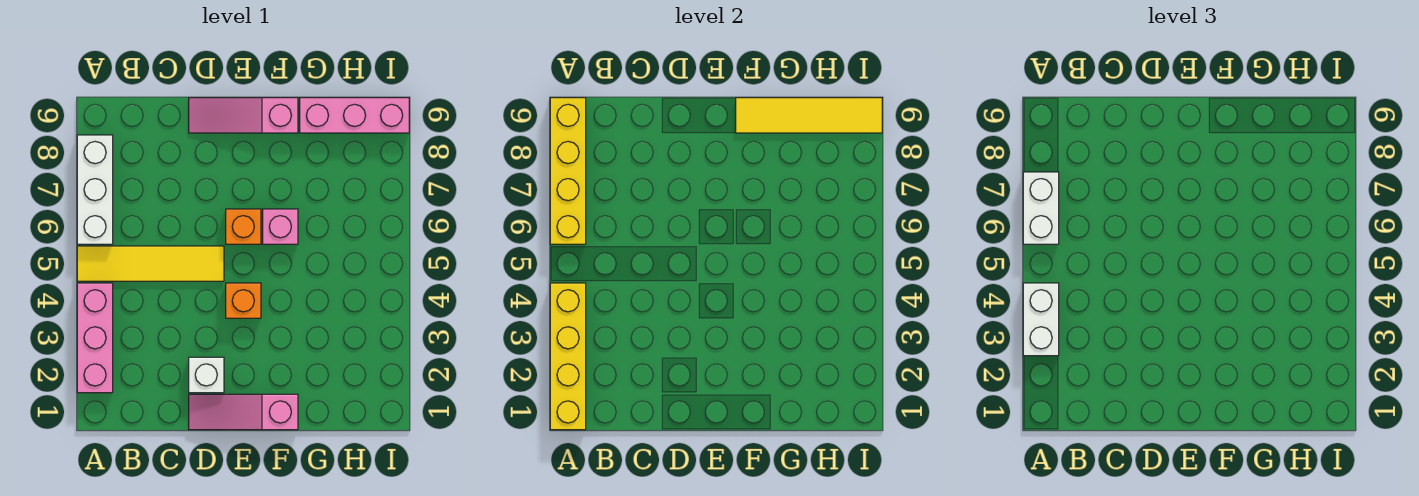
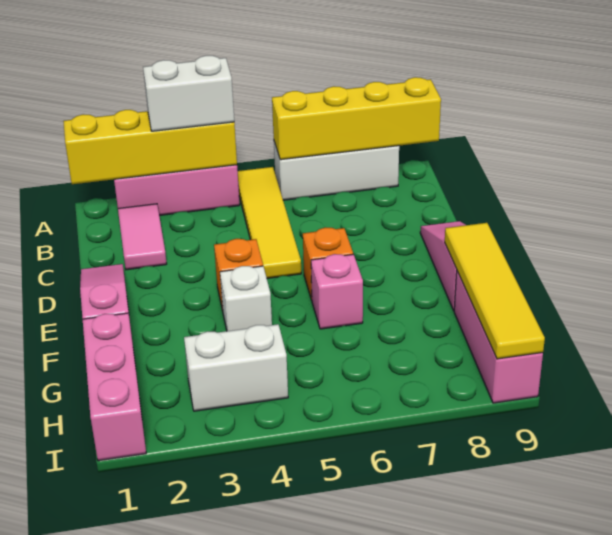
white 1x2 brick [1023,172,1059,244] -> white 1x2 brick moved to [184,324,288,411]
none -> pink 1x2 tile [118,204,167,270]
white 1x1 brick [189,357,224,393] -> white 1x1 brick moved to [220,266,272,331]
none -> pink 1x3 brick [83,313,146,461]

